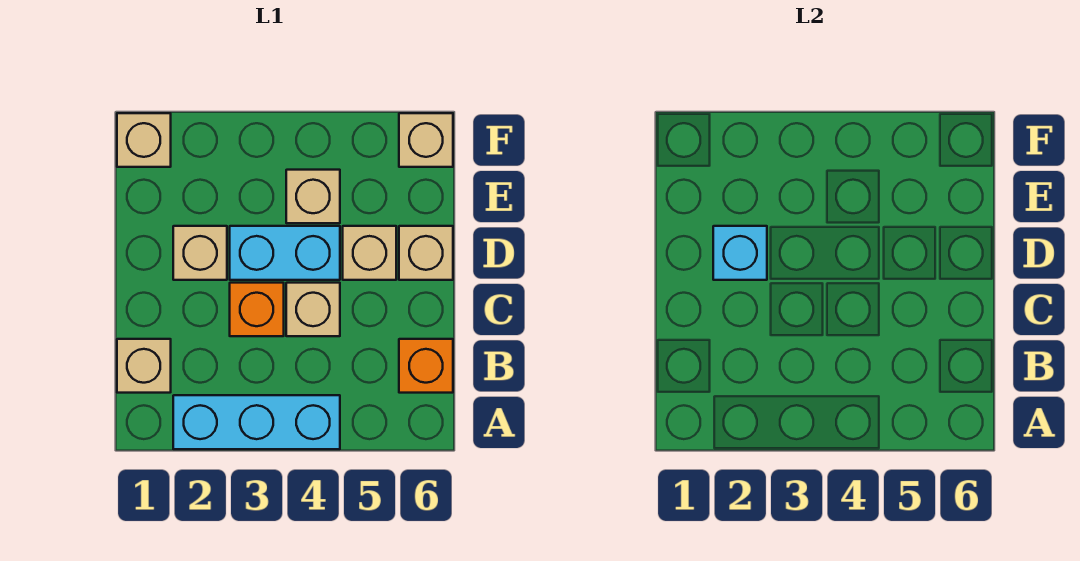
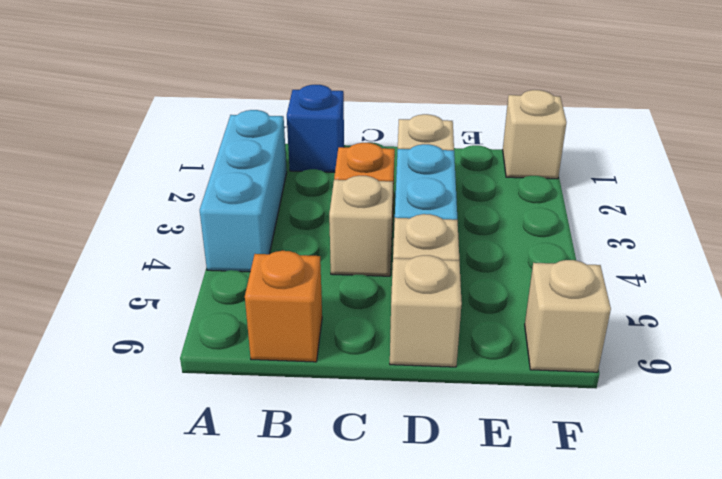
tan 1x1 brick [117,339,171,393] -> blue 1x1 brick [287,85,344,172]
cyan 1x1 brick [713,226,767,280] -> none
tan 1x1 brick [286,170,340,223] -> none

